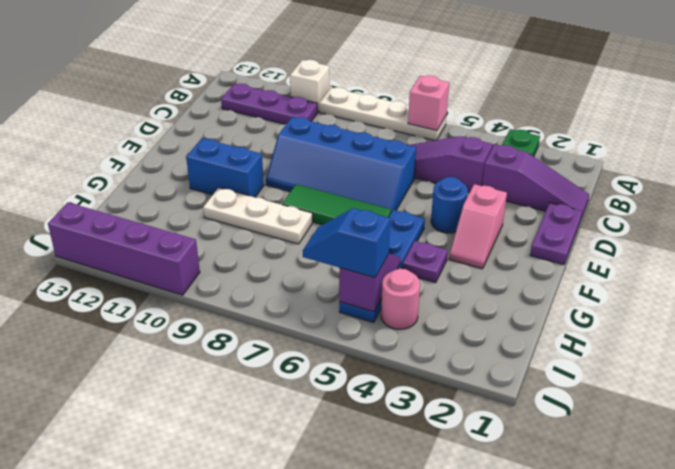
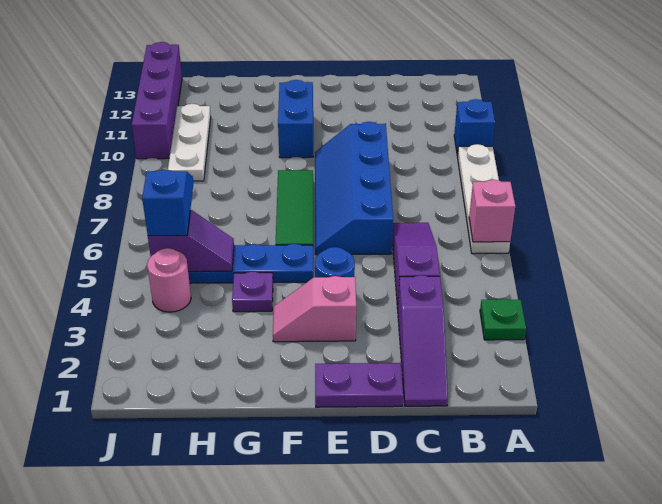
white 1x1 brick [290,60,330,112] -> blue 1x1 brick [454,99,495,156]
purple 1x3 plate [221,83,318,124] -> none
white 1x3 plate [203,188,312,244] -> white 1x3 plate moved to [168,104,211,181]

